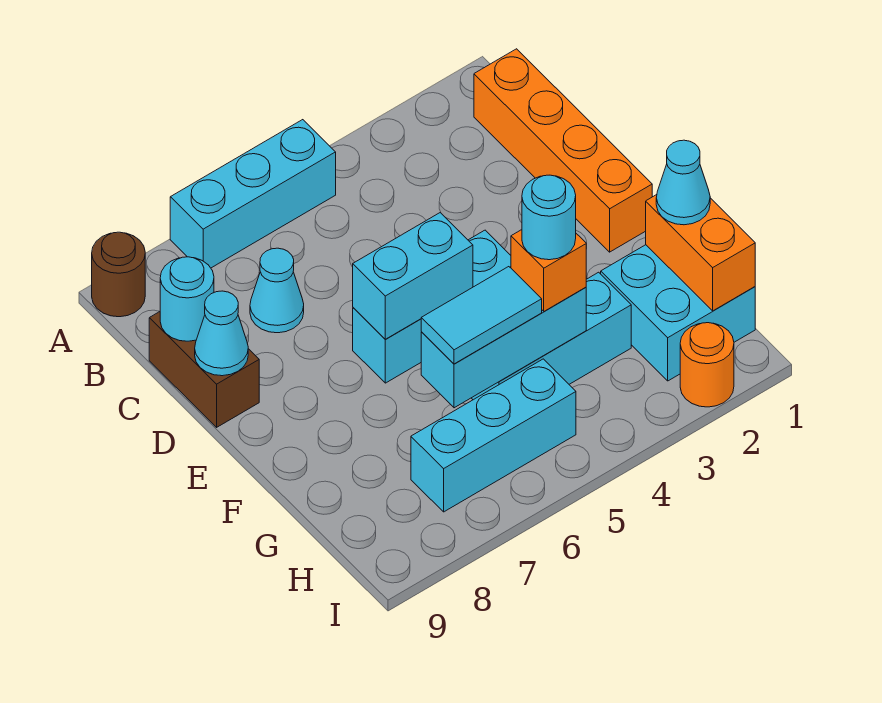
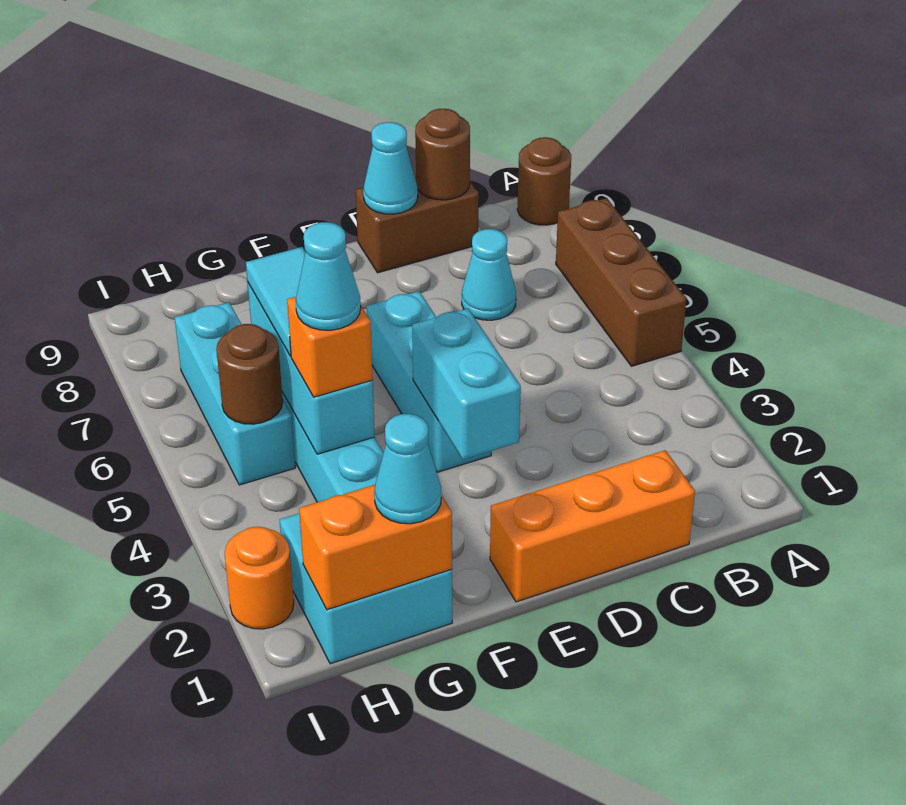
cyan 1x3 brick [170,120,336,268] -> brown 1x3 brick [556,198,687,366]
orange 1x4 brick [474,49,652,252] -> orange 1x3 brick [490,450,695,602]
cyan 1x1 round brick [160,257,214,341] -> brown 1x1 round brick [415,109,470,200]
cyan 1x2 brick [353,213,473,339] -> cyan 1x2 brick moved to [412,308,521,459]
cyan 1x1 round brick [522,175,576,260] -> cyan 1x1 cone [296,222,361,330]
none -> brown 1x1 round brick [216,324,283,424]

